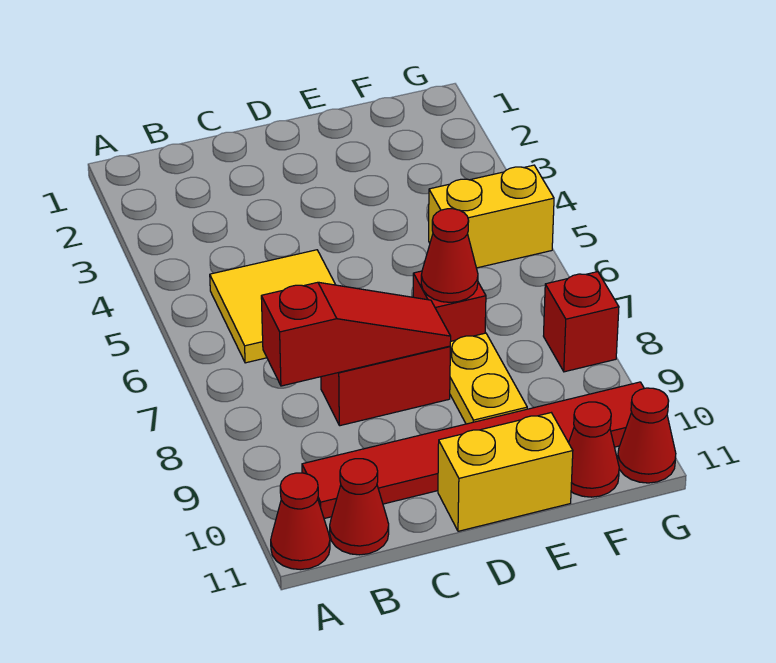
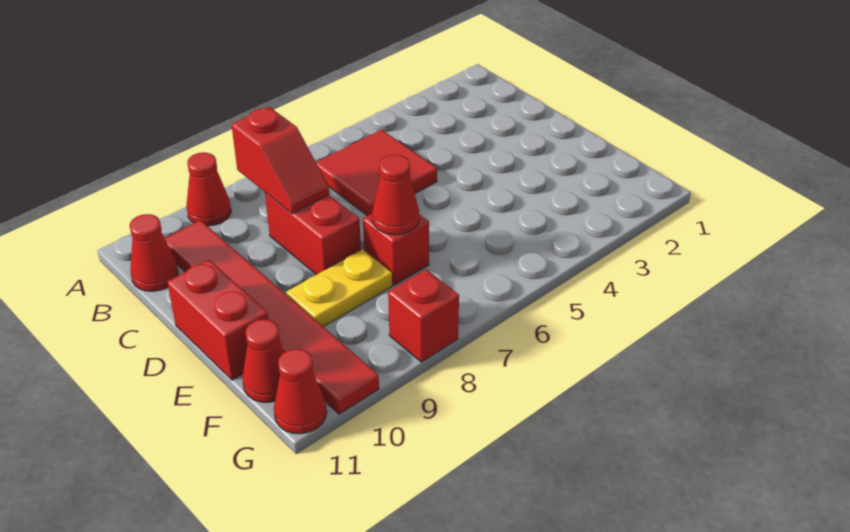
red 1x1 cone [271,473,330,570] -> red 1x1 cone moved to [186,152,231,226]
yellow 2x2 tile [210,250,335,363] -> red 2x2 tile [316,130,437,216]
red 1x3 slope [261,282,451,386] -> red 1x2 slope [231,107,329,214]
yellow 1x2 brick [438,413,573,531] -> red 1x2 brick [167,260,268,380]
yellow 1x2 brick [429,165,554,268] -> none

